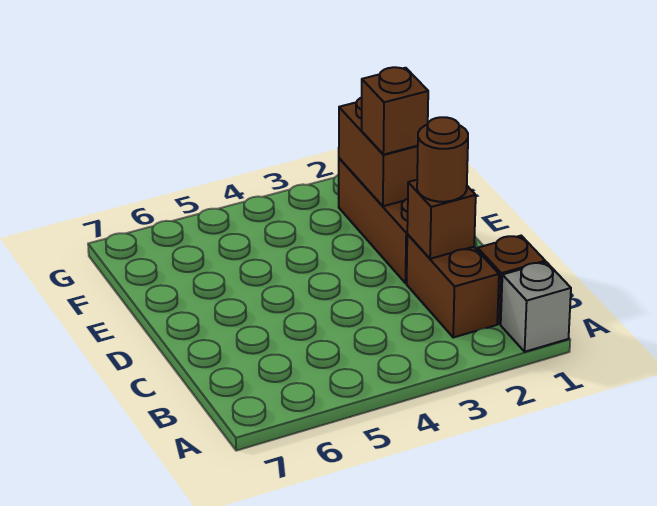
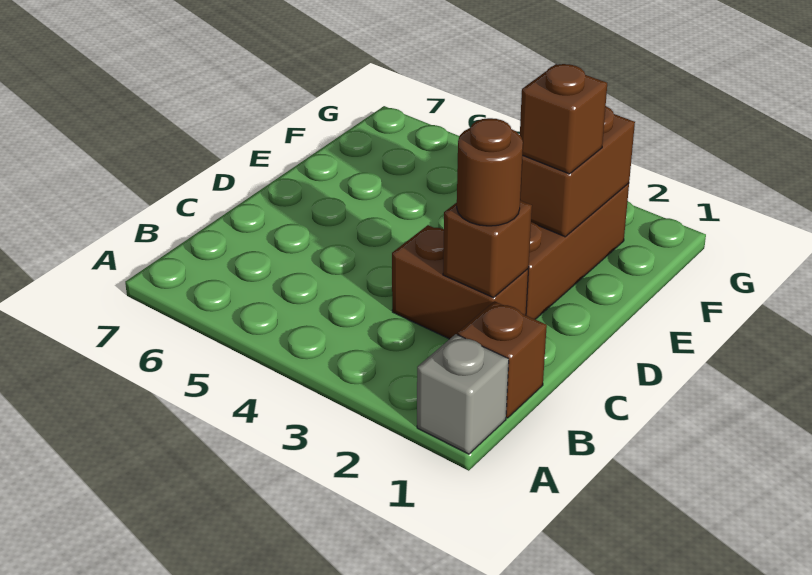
brown 1x2 brick [407,234,499,337] -> brown 1x2 brick turned to [392,225,528,339]

